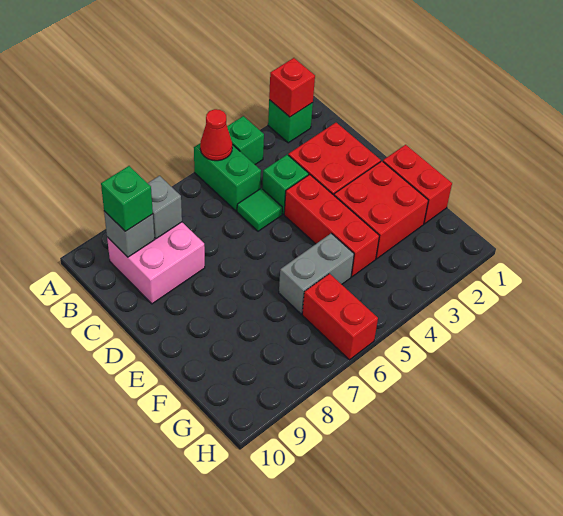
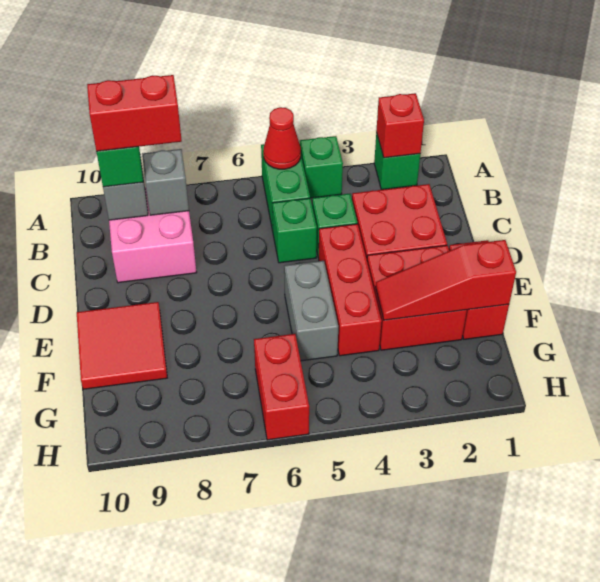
none -> red 1x2 brick [87,75,182,151]
green 1x1 tile [237,188,282,231] -> green 1x1 brick [272,198,317,263]
none -> red 2x2 tile [77,302,167,389]
none -> red 1x3 slope [376,240,516,320]
grey 1x2 brick [279,233,354,314] -> grey 1x2 brick turned to [284,261,338,361]

